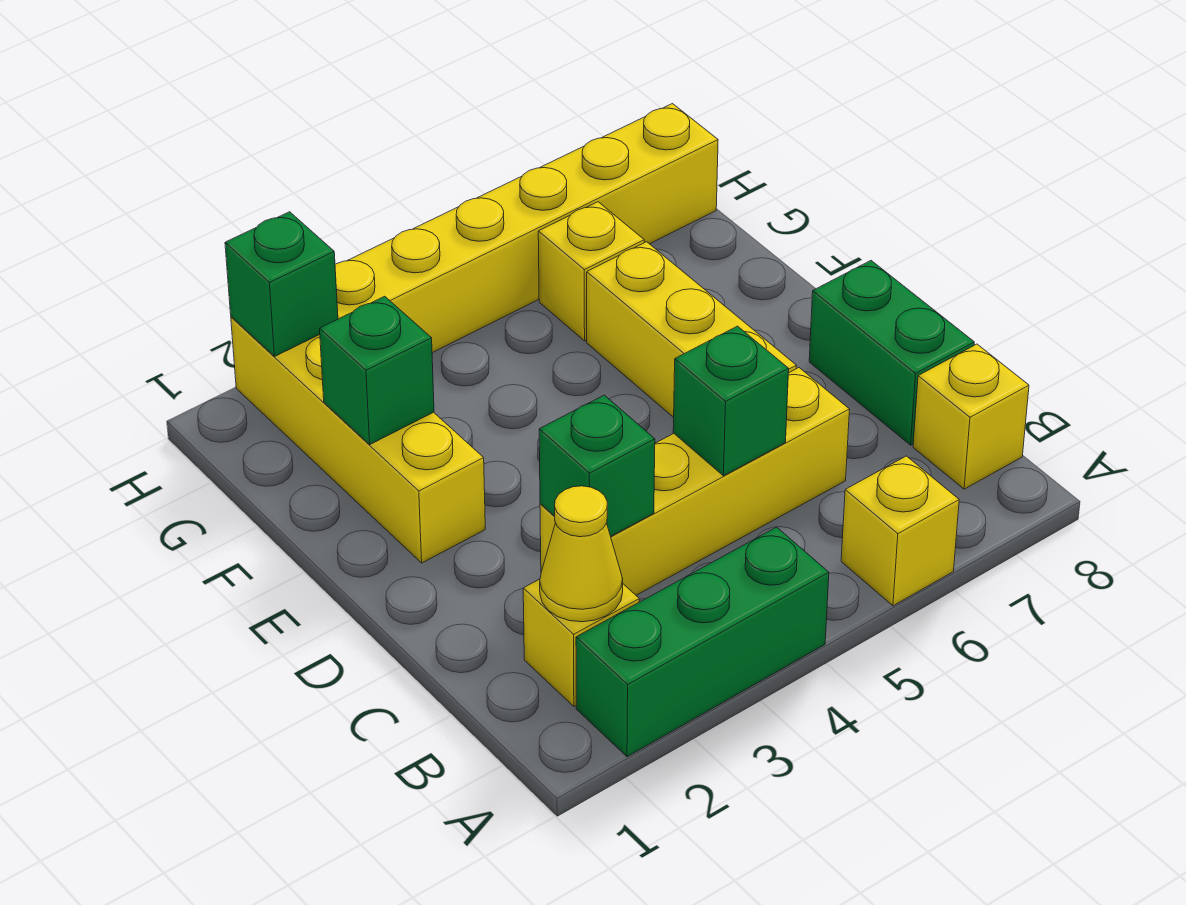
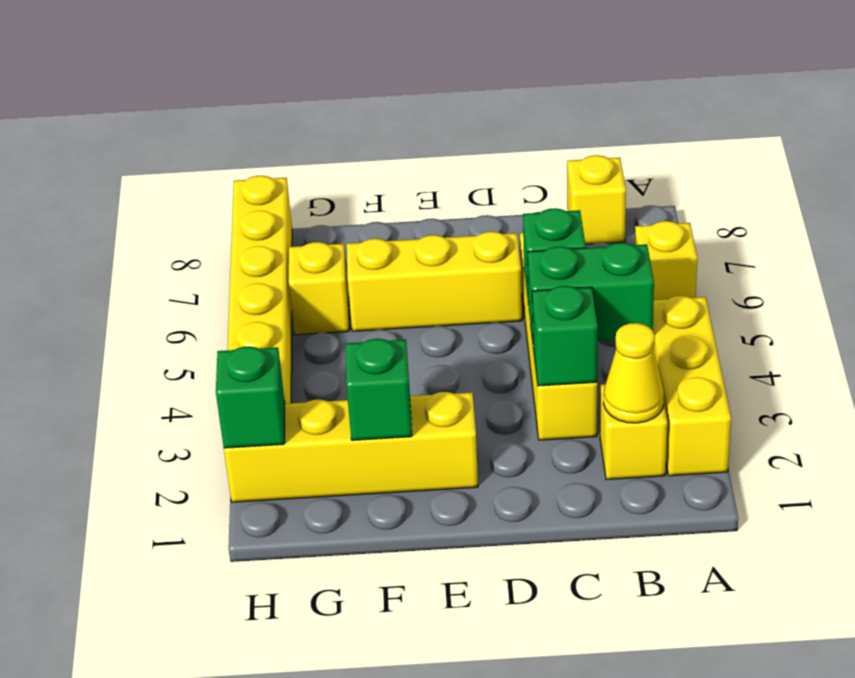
green 1x3 brick [576,527,829,757] -> yellow 1x3 brick [653,296,731,476]
green 1x2 brick [809,261,974,445] -> green 1x2 brick moved to [528,243,654,341]

